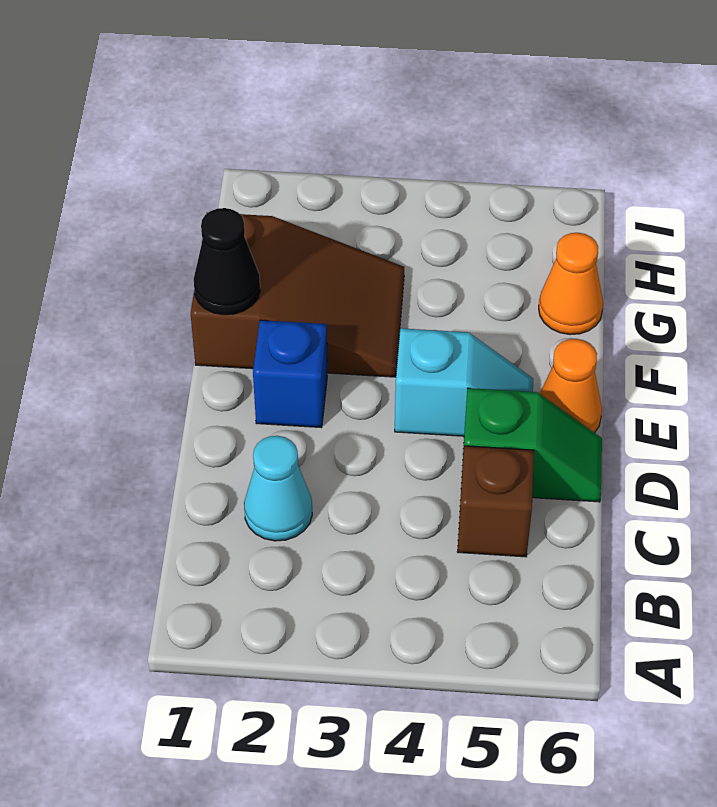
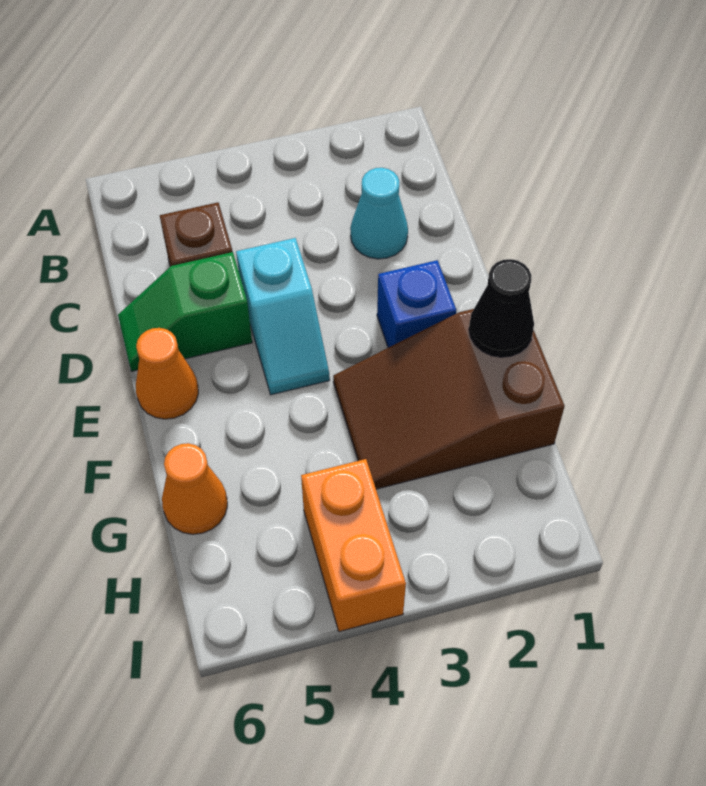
cyan 1x2 slope [395,328,533,436] -> cyan 1x2 slope turned to [236,238,330,395]
none -> orange 1x2 brick [301,459,406,632]

